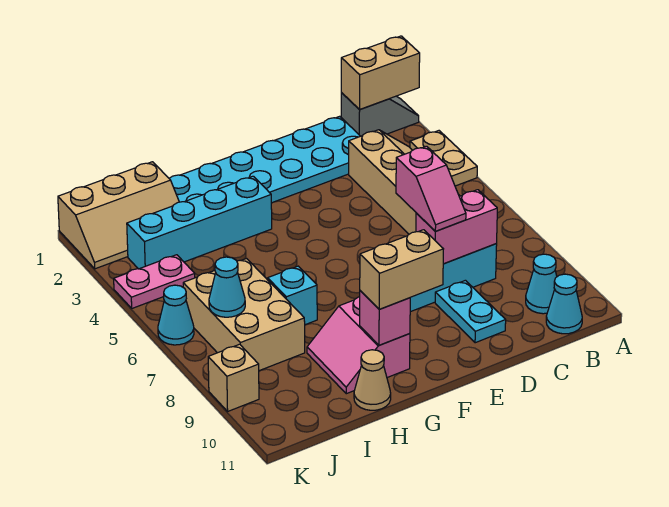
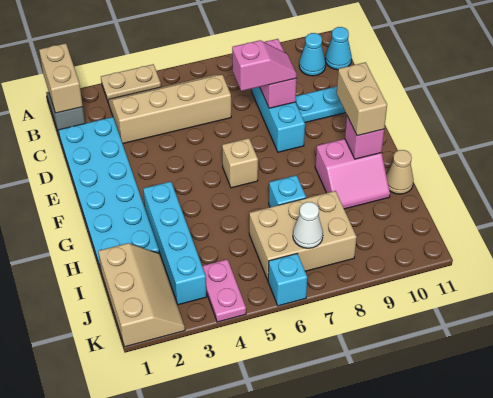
cyan 1x1 cone [209,257,245,317] -> white 1x1 cone [293,202,323,248]
cyan 1x1 cone [158,285,194,345] -> cyan 1x1 brick [268,254,307,306]
tan 1x1 brick [208,344,259,411] -> tan 1x1 brick moved to [222,138,258,188]

